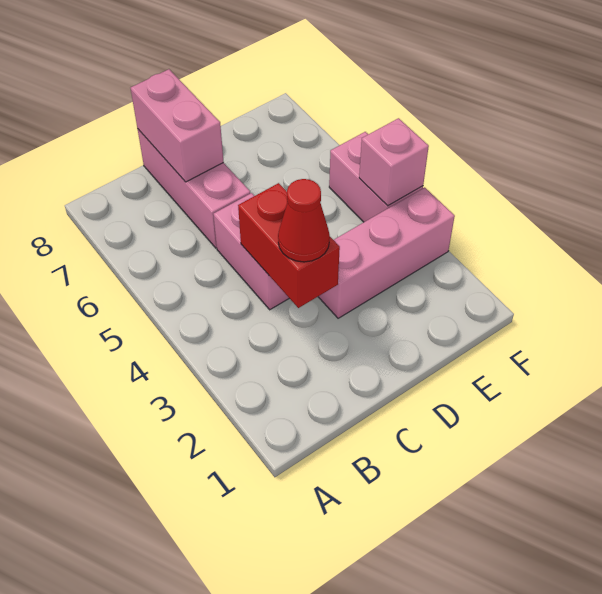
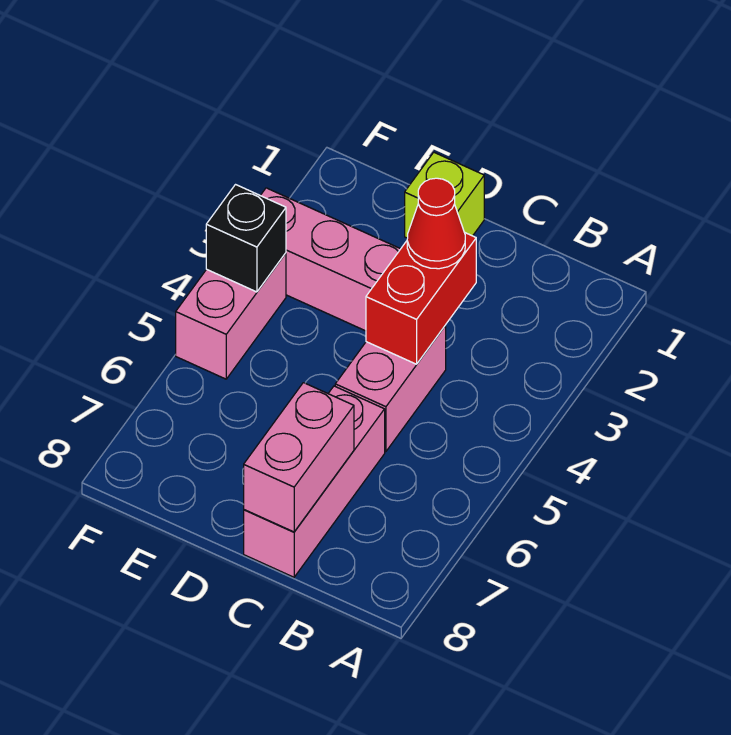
none -> lime 1x1 brick [405,152,484,238]
pink 1x1 brick [359,118,429,206] -> black 1x1 brick [206,185,286,292]

